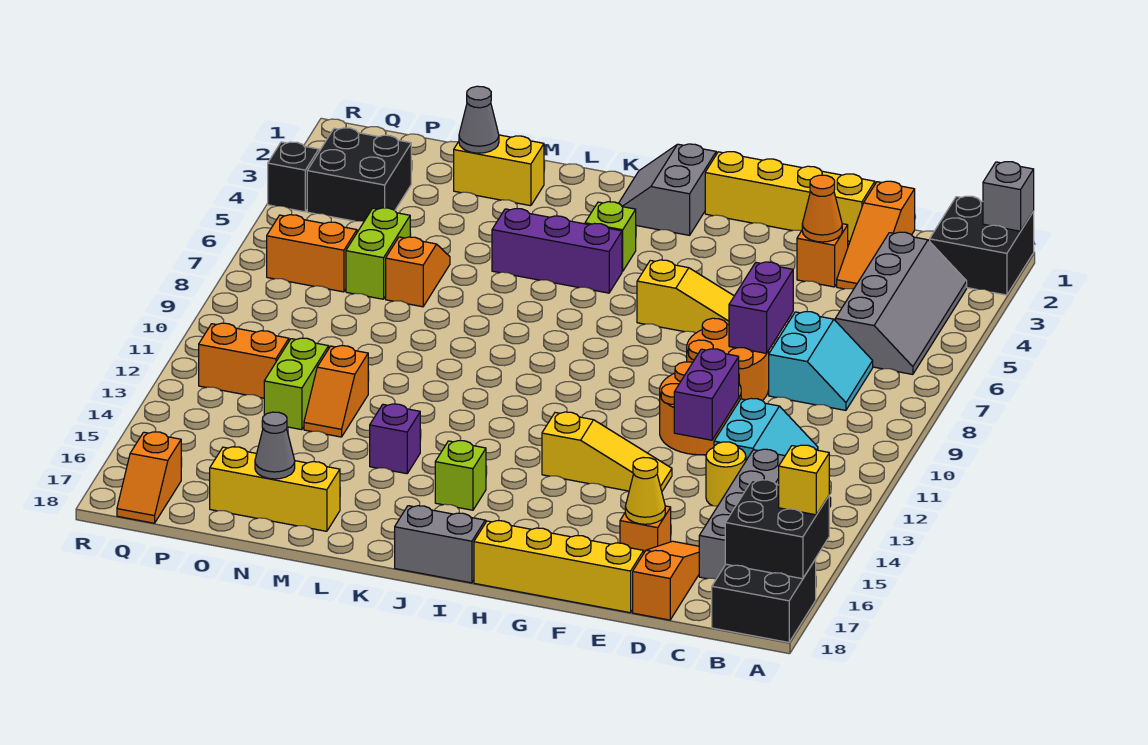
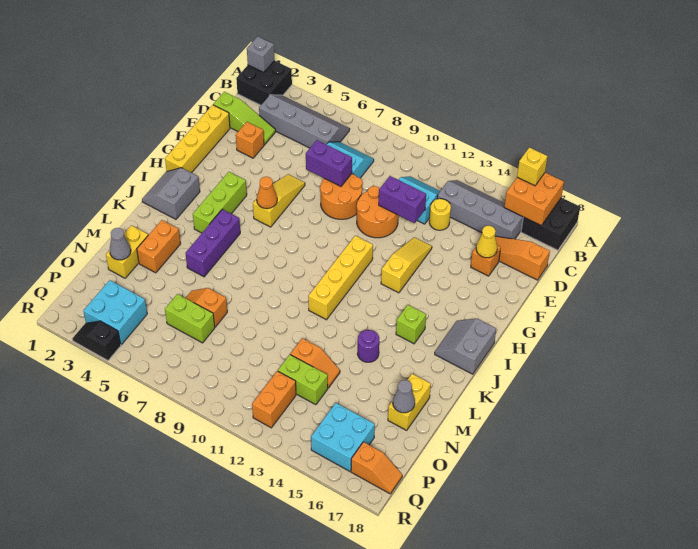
black 2x2 brick [725,480,829,579] -> orange 2x2 brick [504,173,564,226]
orange 1x3 slope [837,181,915,289] -> lime 1x3 slope [213,92,276,145]
orange 1x1 cone [802,175,842,242] -> orange 1x1 cone moved to [257,177,277,209]
yellow 1x4 brick [474,521,644,613] -> yellow 1x4 brick moved to [308,236,373,320]
grey 2x2 slope [619,144,716,235] -> grey 2x2 slope turned to [142,168,200,219]
lime 1x1 brick [585,202,636,271] -> lime 1x3 brick [193,172,247,233]
purple 1x1 brick [370,404,420,474] -> purple 1x1 round brick [357,330,379,362]
yellow 1x3 brick [210,447,340,531] -> yellow 1x2 brick [388,374,431,430]
black 2x2 brick [307,128,411,221] -> cyan 2x2 brick [84,280,147,345]
orange 1x2 brick [267,215,357,292] -> orange 1x2 brick moved to [137,220,181,273]
none -> cyan 2x2 brick [311,403,375,471]

